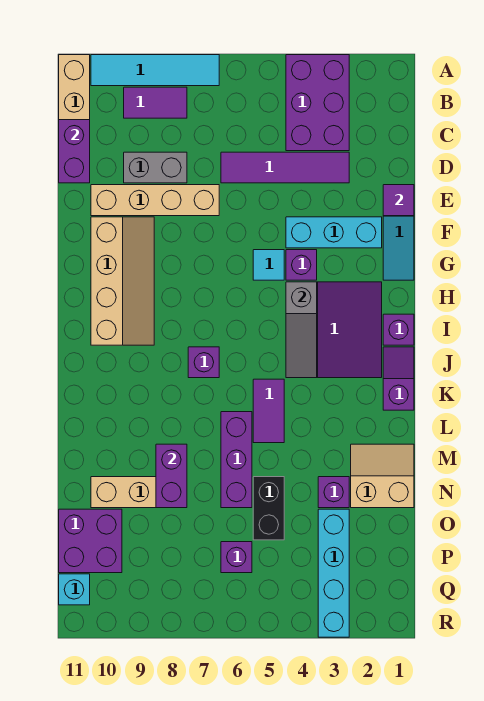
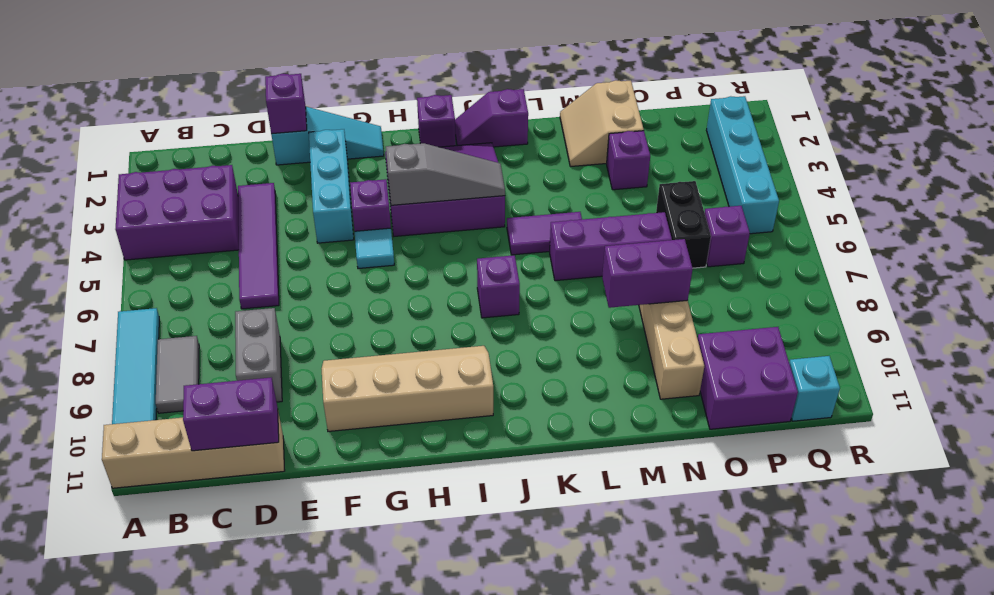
purple 1x2 tile [124,87,187,118] -> grey 1x2 tile [156,336,199,413]
purple 1x1 tile [383,185,414,216] -> purple 1x1 brick [265,74,307,134]
tan 1x4 brick [91,185,219,216] -> none
black 1x2 brick [253,477,284,540] -> black 1x2 brick turned to [656,181,711,268]
cyan 1x4 brick [318,509,349,637] -> cyan 1x4 brick turned to [706,96,779,234]

